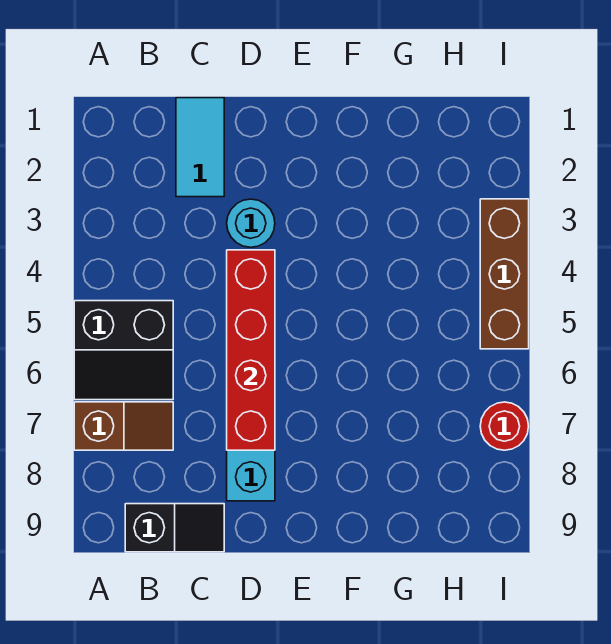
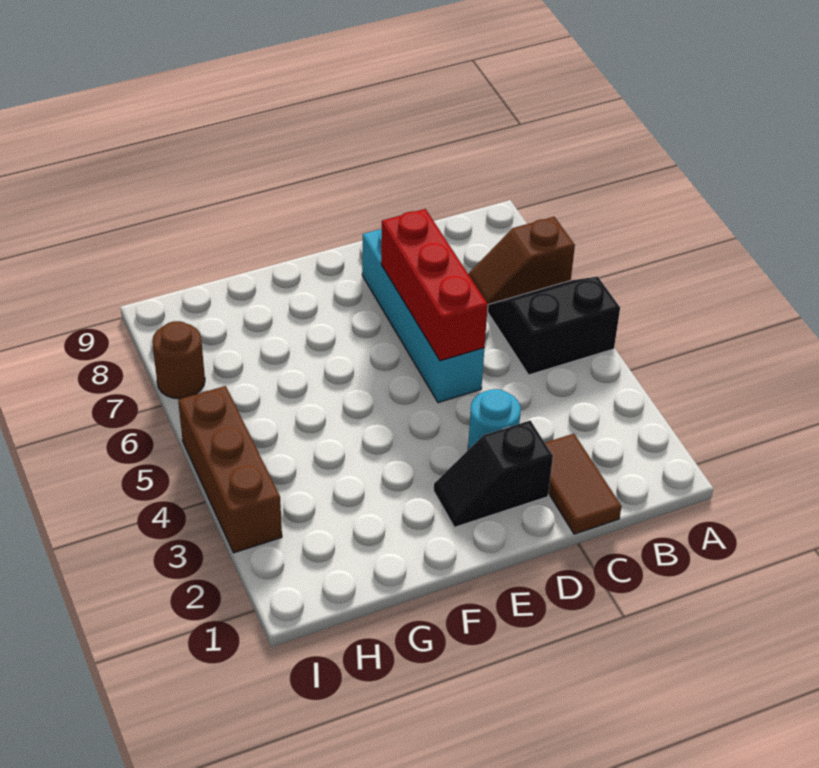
black 1x2 slope [125,504,224,552] -> black 1x2 slope moved to [434,421,553,527]
cyan 1x2 tile [176,98,224,197] -> brown 1x2 tile [545,434,622,534]
red 1x4 brick [227,250,275,450] -> red 1x3 brick [381,209,488,361]
red 1x1 round brick [480,402,529,450] -> brown 1x1 round brick [152,321,205,399]

